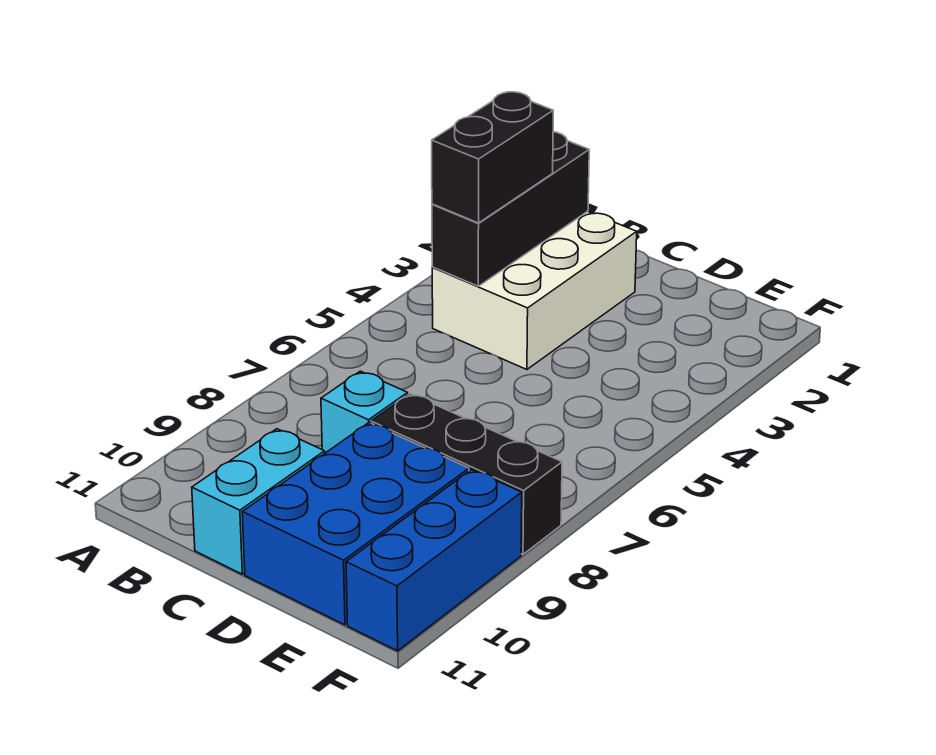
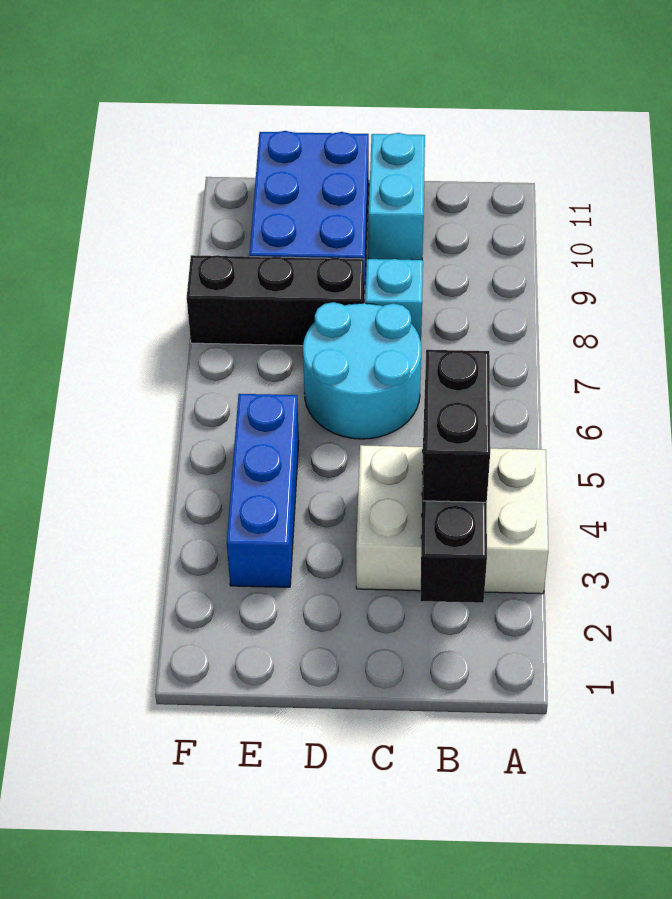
white 2x3 brick [432,211,637,370] -> white 2x3 brick turned to [356,445,548,594]
none -> cyan 2x2 round brick [303,302,421,439]
blue 1x3 brick [346,469,522,651] -> blue 1x3 brick moved to [227,394,299,587]

